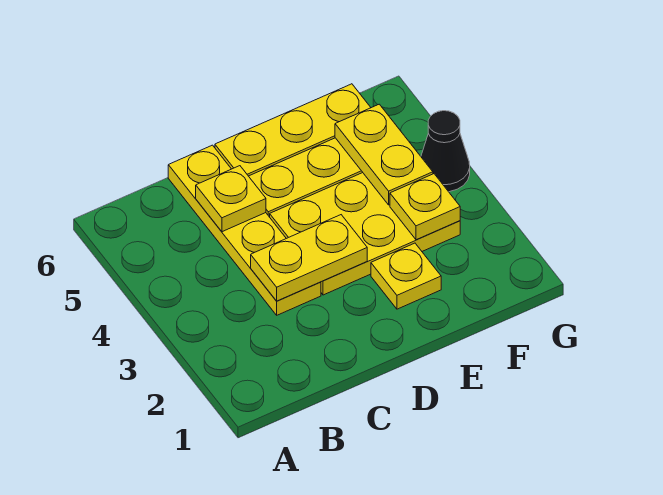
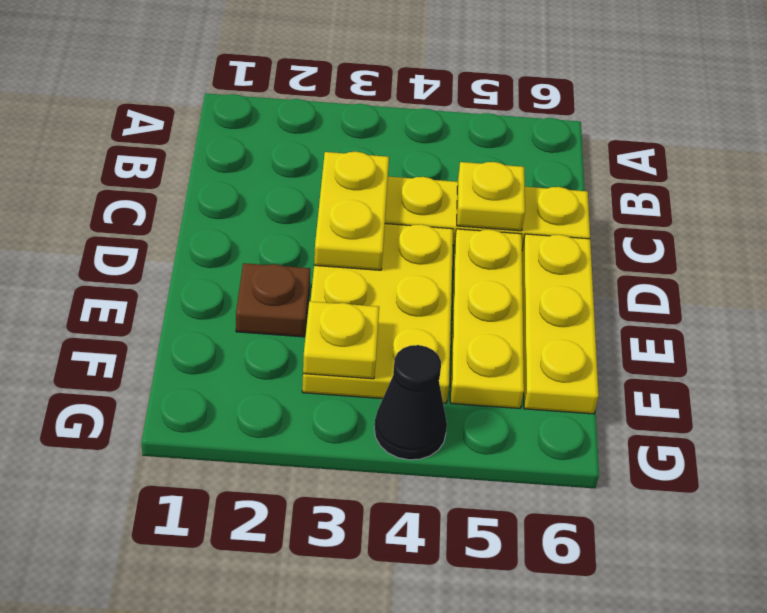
yellow 1x1 plate [371,243,441,309] -> brown 1x1 plate [236,263,310,337]
yellow 1x2 plate [335,104,433,205] -> none

